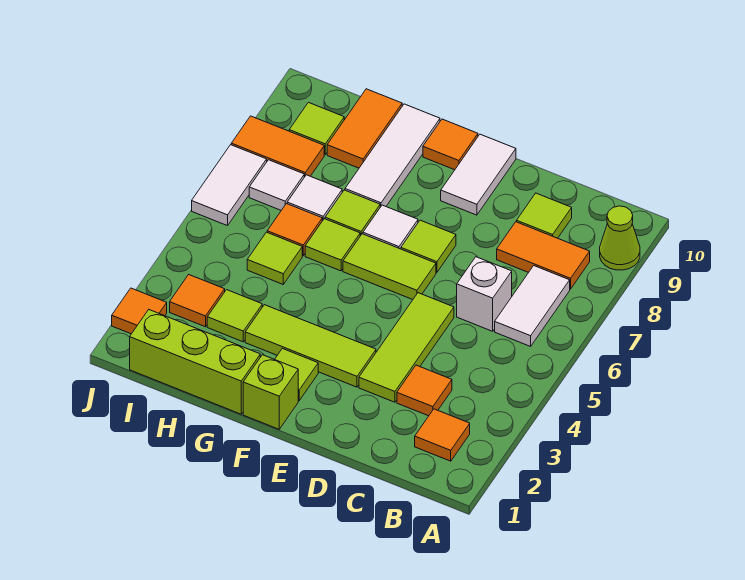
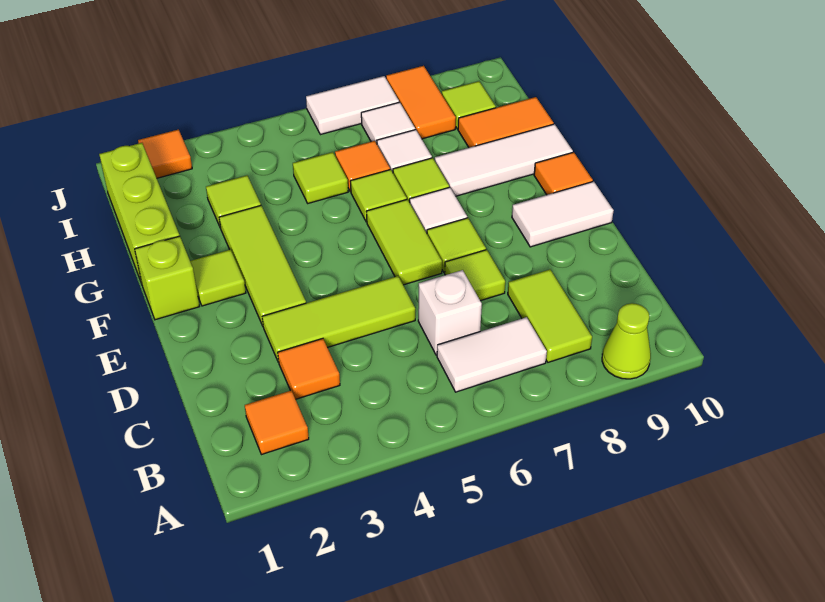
orange 1x2 tile [497,222,590,289] -> lime 1x2 tile [508,270,592,362]
lime 1x1 tile [517,193,572,238] -> lime 1x1 tile moved to [445,250,505,301]
orange 1x1 tile [170,275,225,327] -> none

